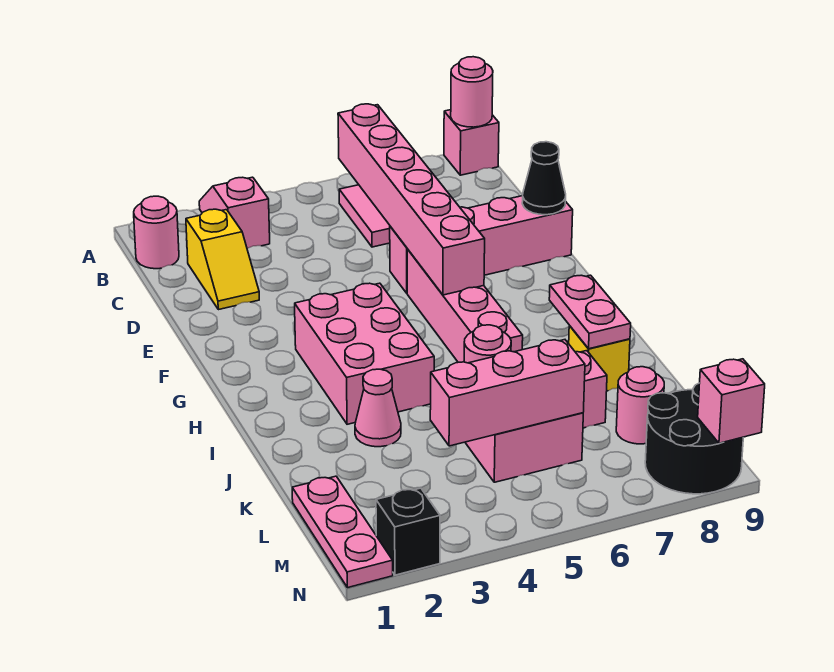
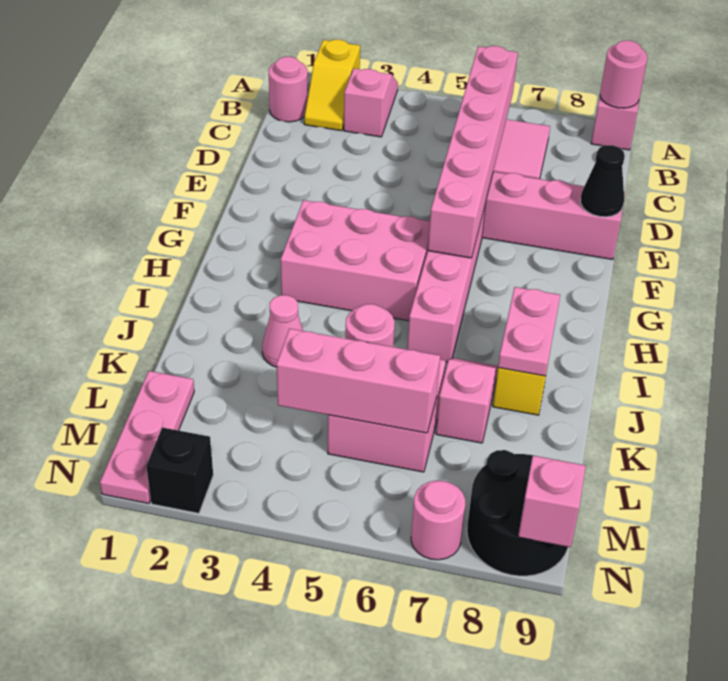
yellow 1x2 slope [186,209,259,310] -> yellow 1x2 slope moved to [304,40,360,131]
pink 2x3 brick [295,283,434,424] -> pink 2x3 brick turned to [281,200,430,321]
pink 1x1 round brick [616,367,664,444] -> pink 1x1 round brick moved to [411,481,465,560]

